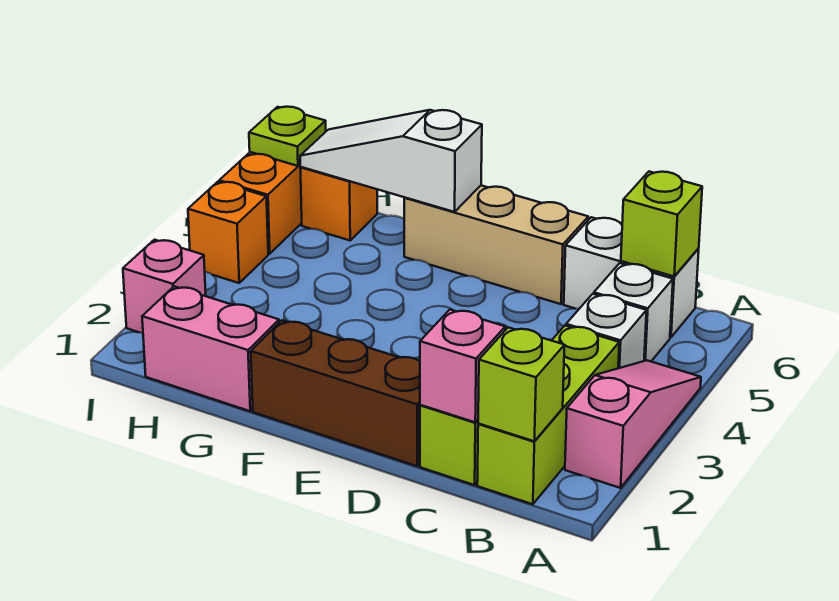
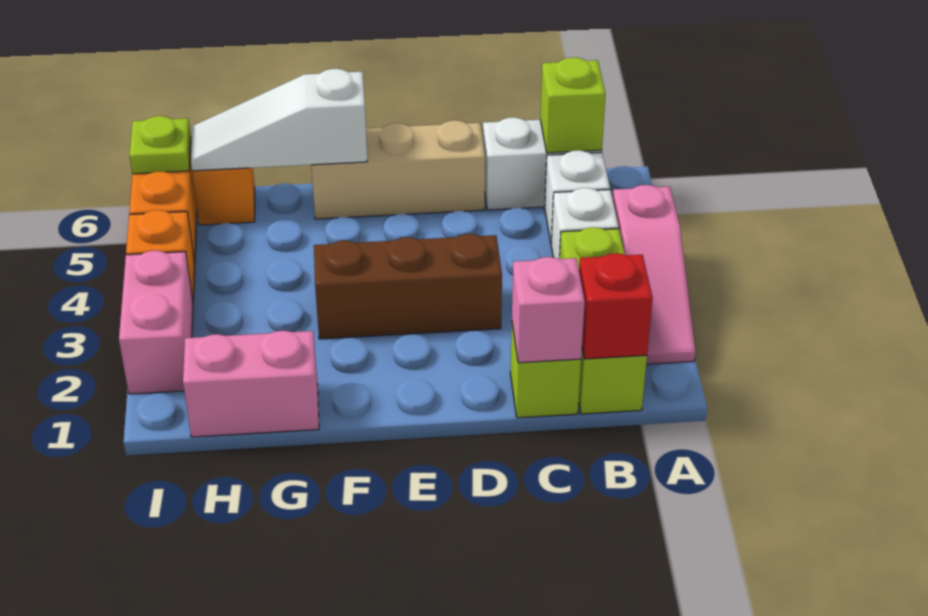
pink 1x3 slope [565,360,701,488] -> pink 1x3 slope turned to [613,185,696,364]
lime 1x1 brick [478,327,565,441] -> red 1x1 brick [579,253,653,359]
brown 1x3 brick [251,320,420,466] -> brown 1x3 brick moved to [314,234,502,339]
pink 1x1 brick [123,240,206,333] -> pink 1x2 brick [119,251,193,394]

